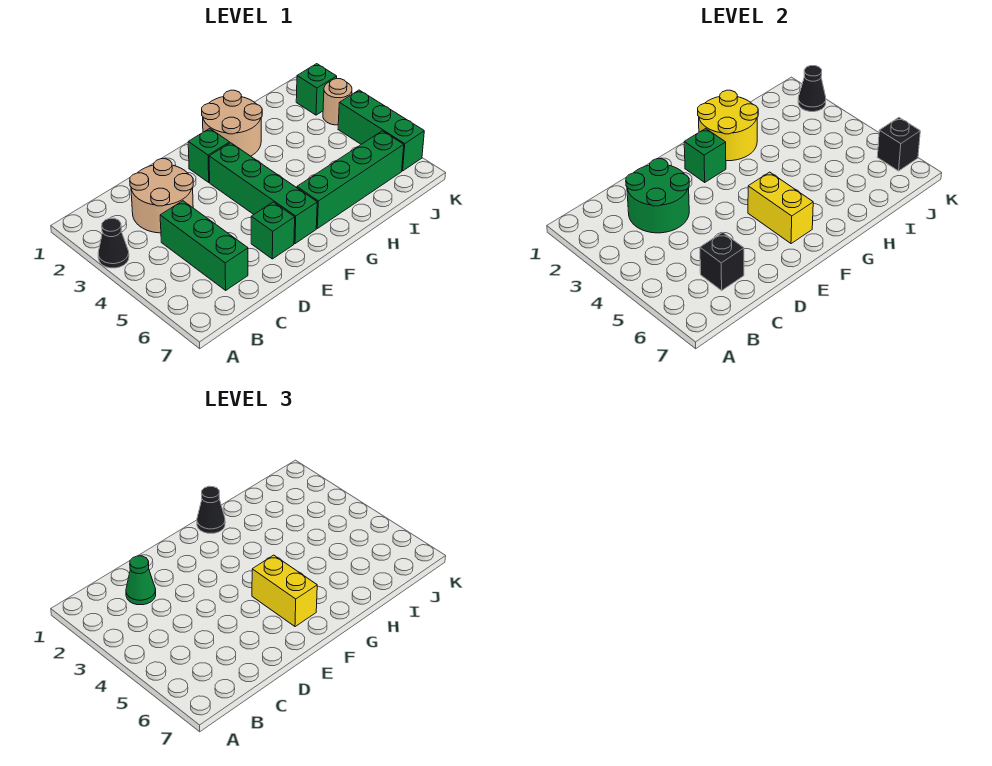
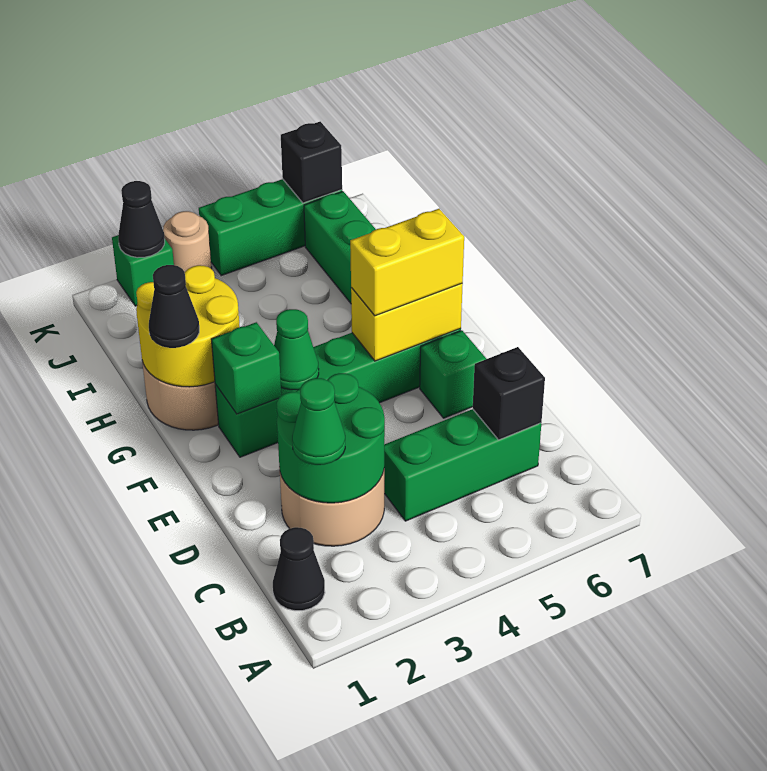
black 1x1 cone [98,218,129,268] -> black 1x1 cone moved to [273,527,325,611]
none -> green 1x1 cone [274,309,319,390]

